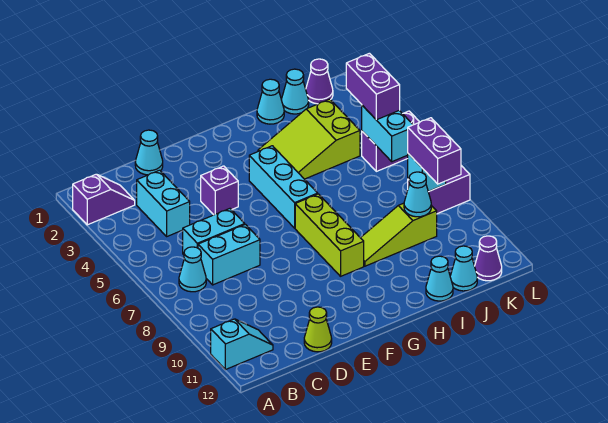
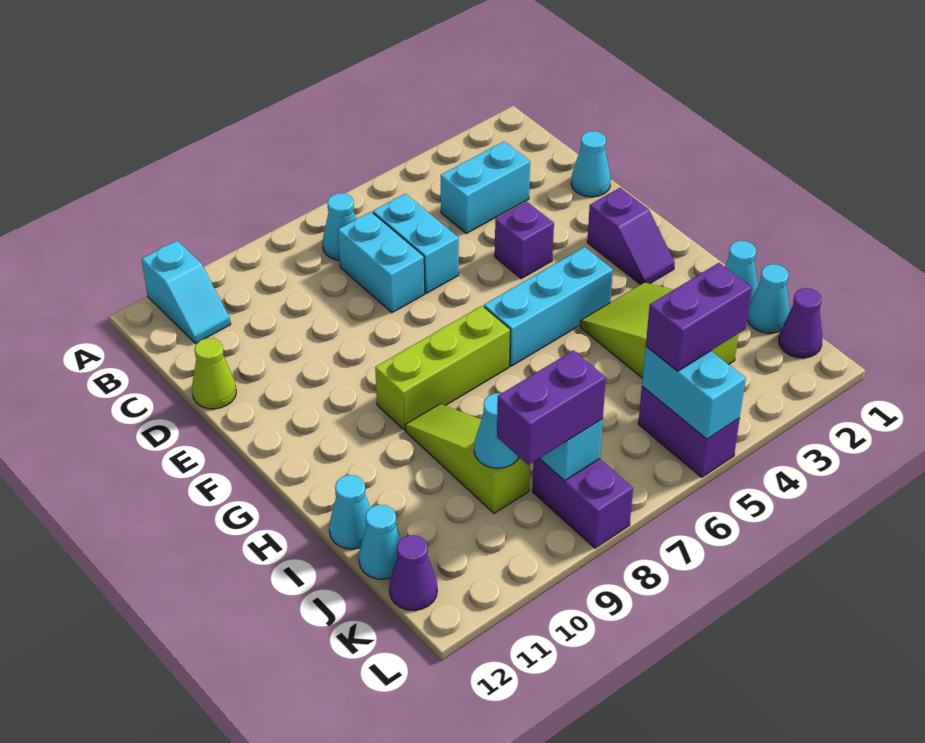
purple 1x2 slope [73,174,135,225] -> purple 1x2 slope moved to [587,188,675,285]
cyan 1x2 brick [362,105,413,162] -> cyan 1x2 brick turned to [642,346,746,439]

